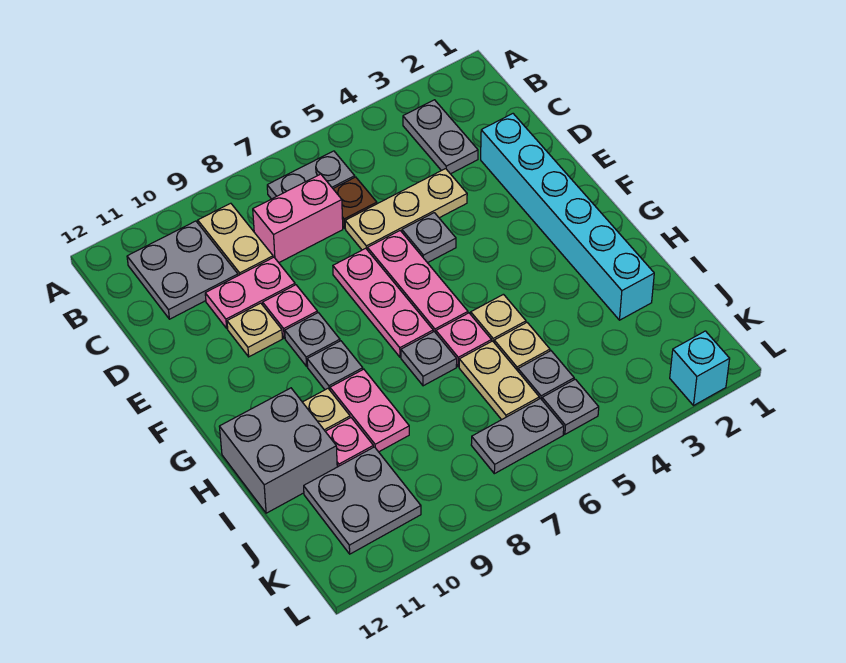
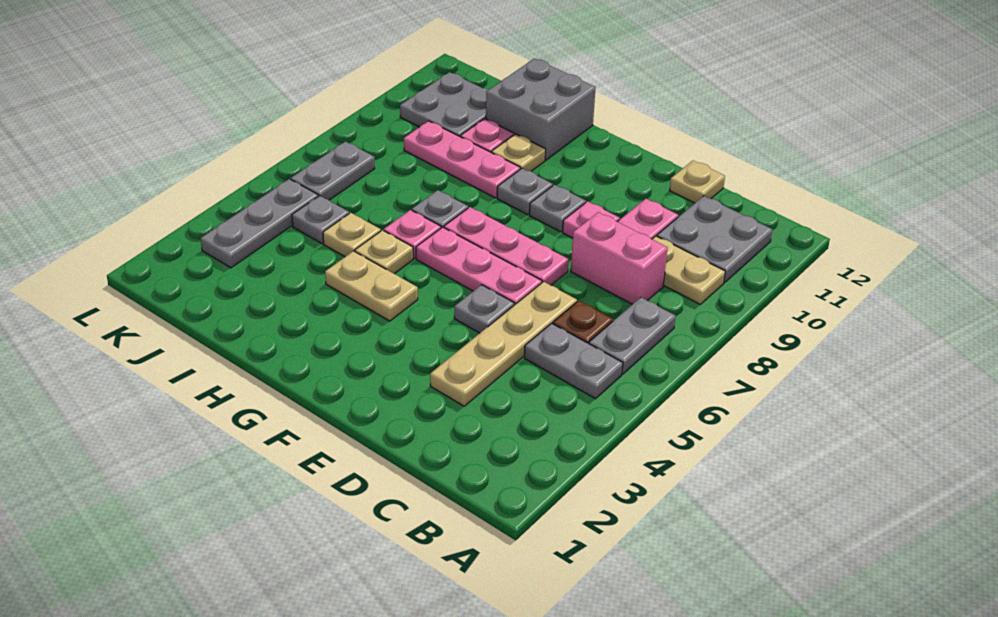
grey 1x2 plate [403,100,478,174] -> grey 1x2 plate moved to [524,323,623,399]
pink 1x2 brick [253,174,343,263] -> pink 1x2 brick turned to [571,212,668,304]
cyan 1x6 brick [481,114,654,320] -> none
tan 1x3 plate [345,169,467,250] -> tan 1x4 plate [430,282,577,406]
tan 1x1 plate [227,303,282,357] -> tan 1x1 plate moved to [670,161,725,203]
pink 1x2 plate [330,369,409,452] -> pink 1x3 plate [404,121,520,198]
tan 1x2 plate [459,341,539,420] -> tan 1x2 plate moved to [325,251,418,321]
grey 1x1 plate [542,379,599,434] -> grey 1x3 plate [201,179,318,268]
cyan 1x1 brick [670,331,730,405] -> none

